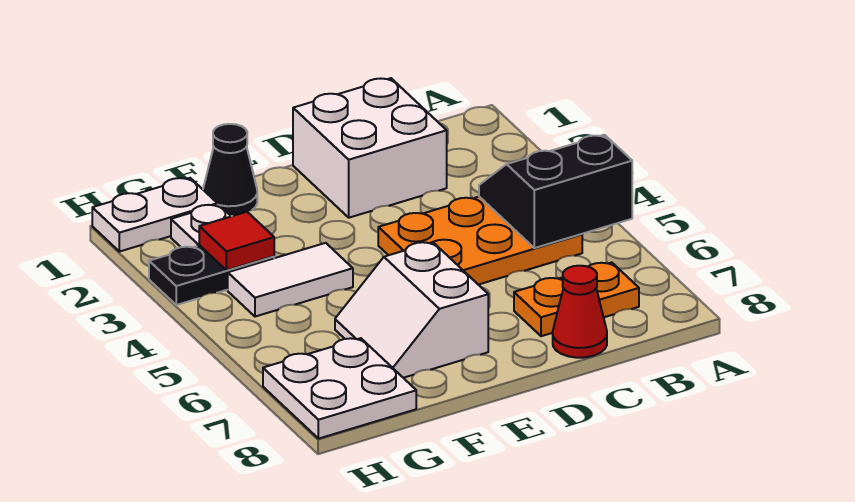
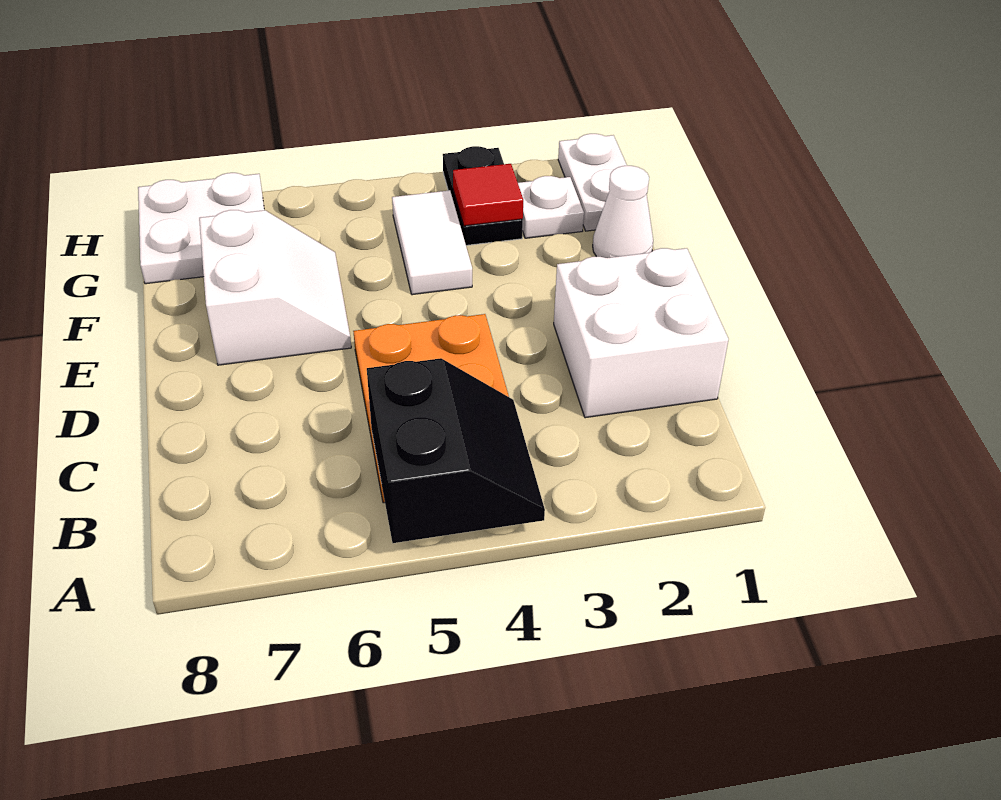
orange 1x2 plate [514,263,639,336] -> none
red 1x1 cone [553,266,607,358] -> none
white 2x2 slope [335,242,488,378] -> white 2x2 slope turned to [199,210,351,365]
black 1x1 cone [203,124,257,216] -> white 1x1 cone [593,166,653,258]

